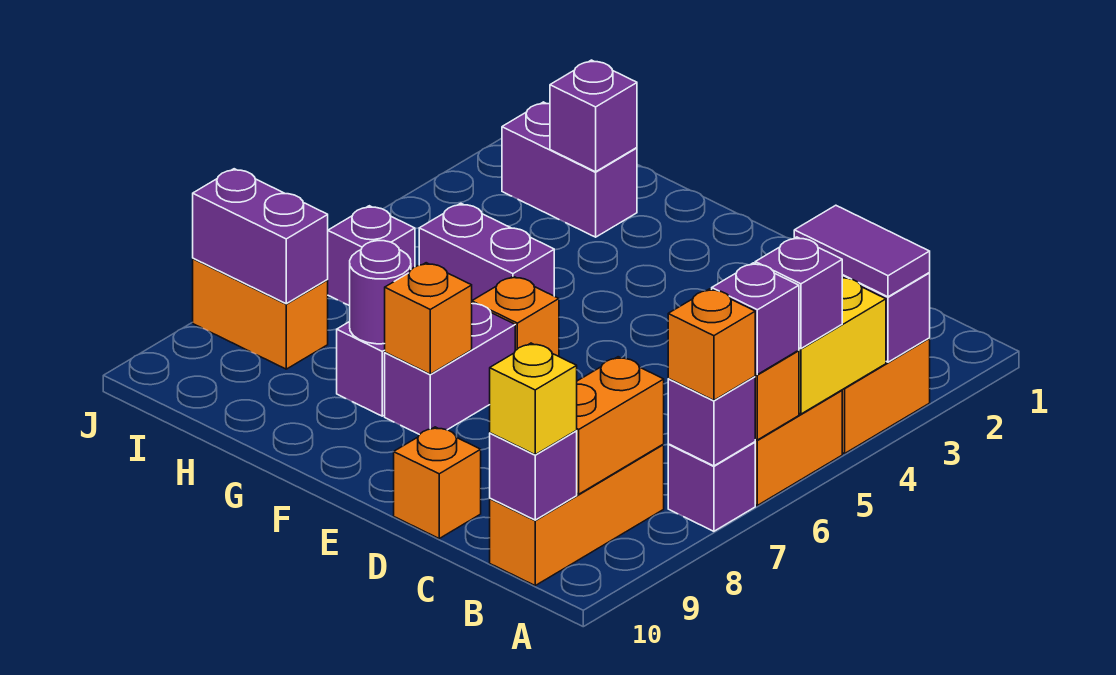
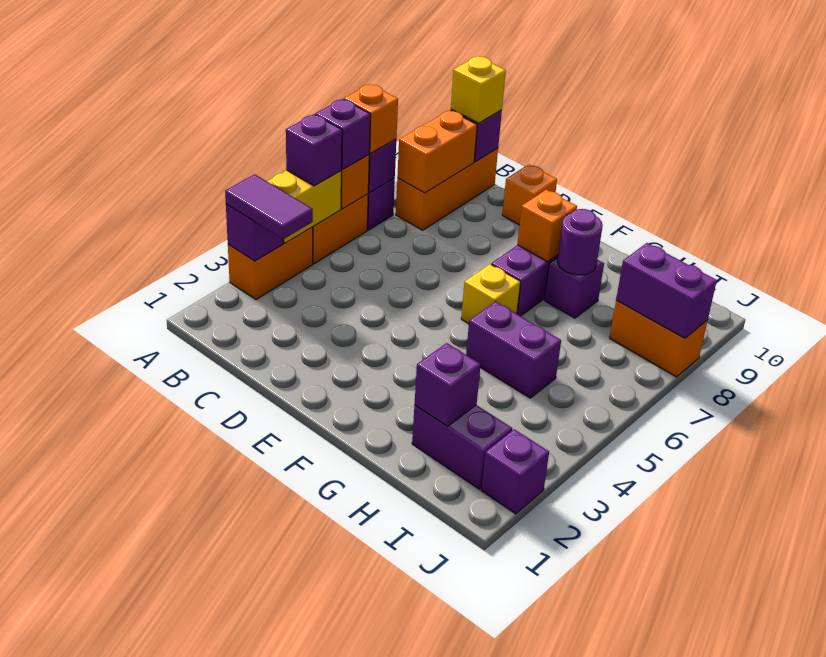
orange 1x1 brick [472,276,559,356] -> yellow 1x1 brick [461,264,521,324]
purple 1x1 brick [327,206,415,306] -> purple 1x1 brick moved to [481,429,549,514]

